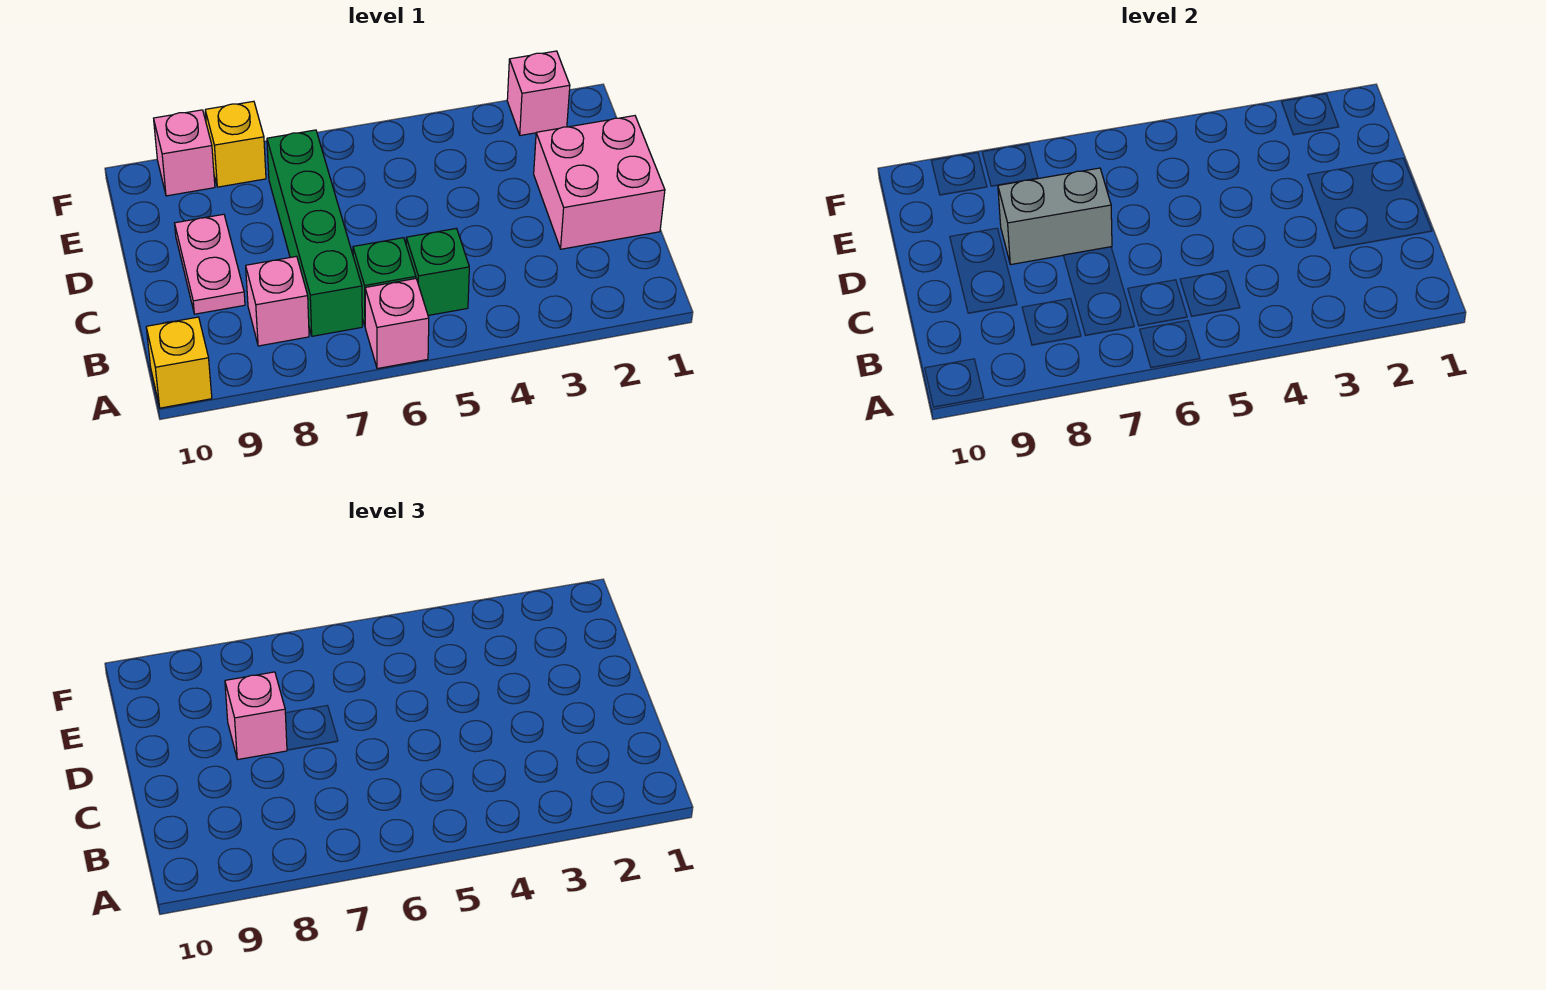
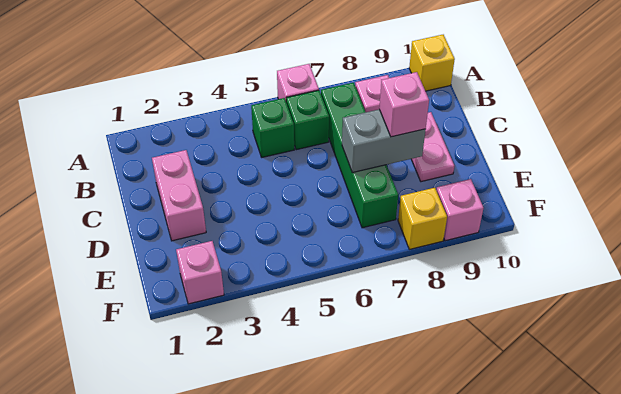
pink 2x2 brick [534,116,665,249] -> pink 1x2 brick [152,150,206,241]

